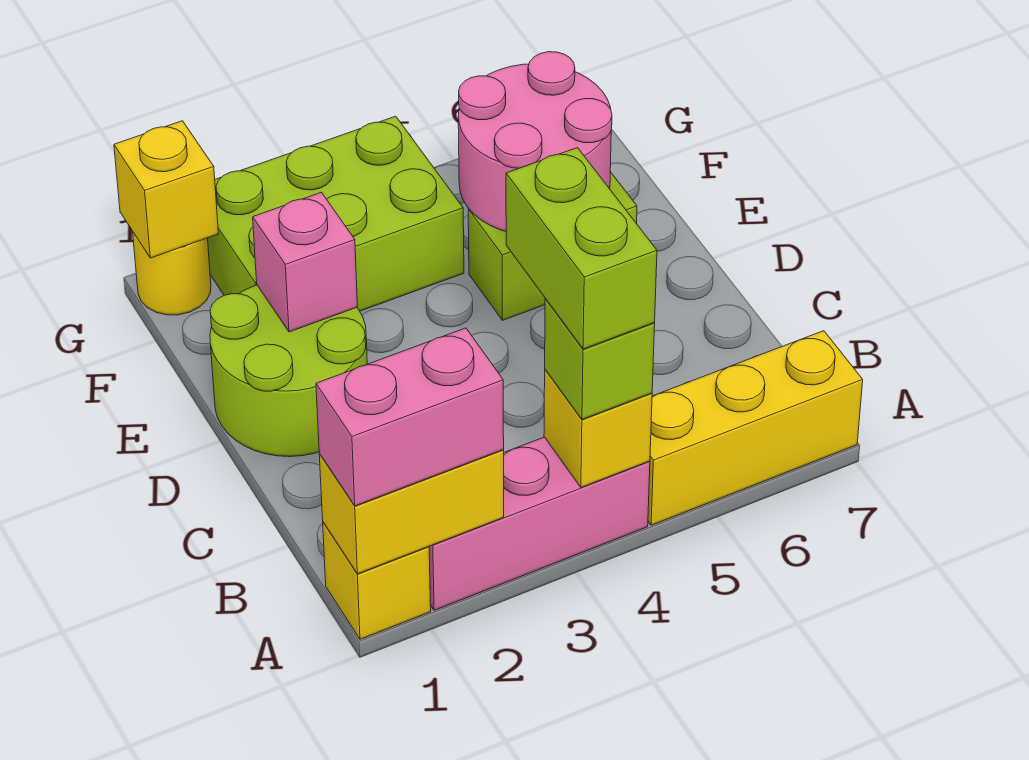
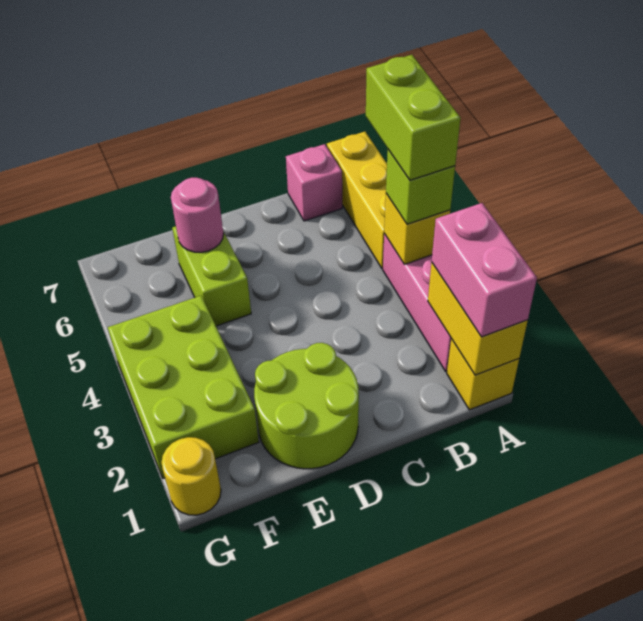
lime 1x2 brick [506,148,657,349] -> lime 1x2 brick turned to [366,55,460,180]
pink 1x1 brick [253,192,357,332] -> pink 1x1 brick moved to [286,144,342,221]
pink 2x2 round brick [458,52,612,231] -> pink 1x1 round brick [171,178,224,252]
yellow 1x1 brick [114,121,218,258] -> none

